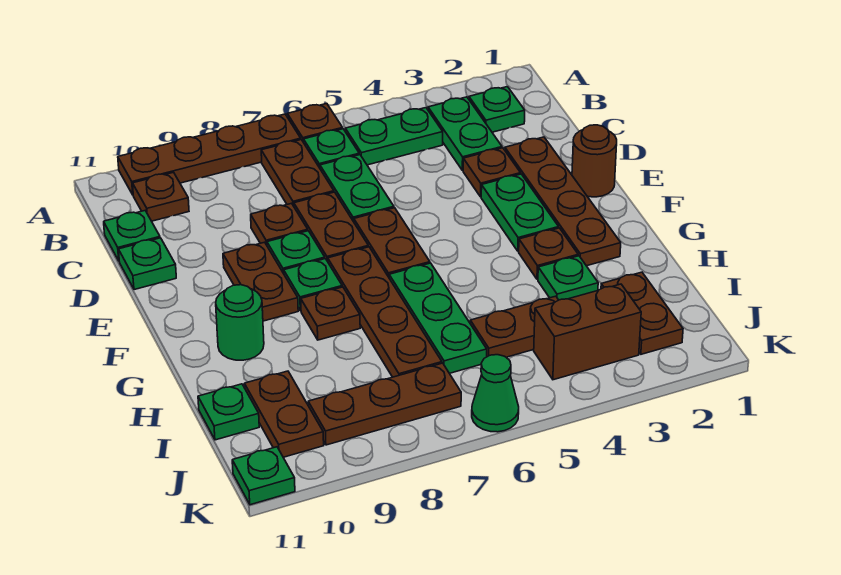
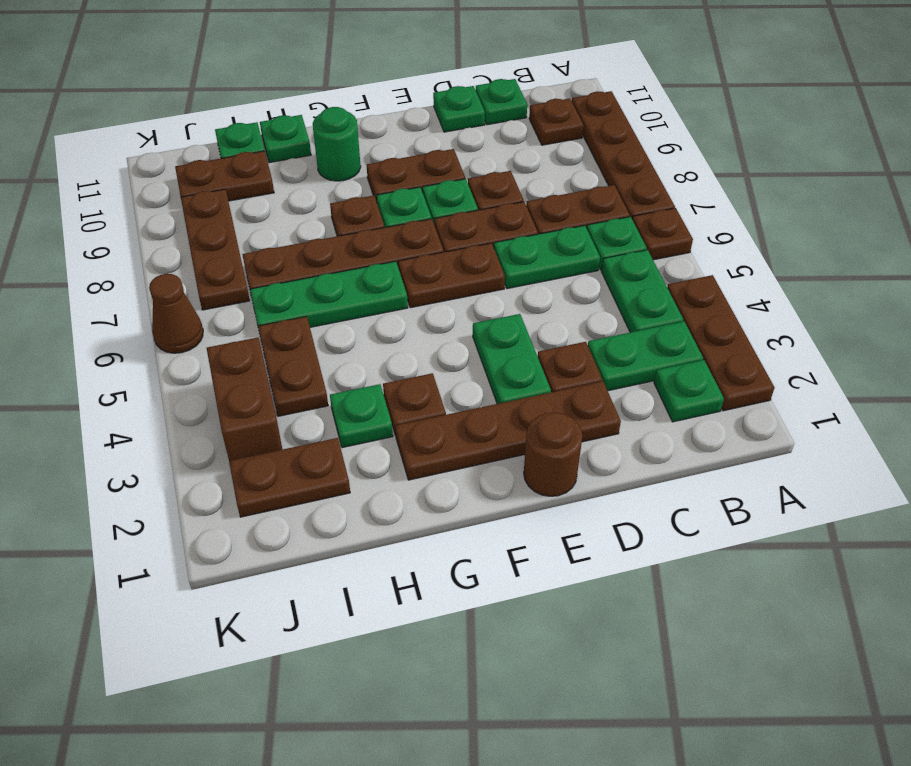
none -> brown 1x3 plate [667,275,774,411]
green 1x2 plate [481,174,559,251] -> green 1x2 plate turned to [473,314,551,404]
green 1x1 cone [472,355,519,432] -> brown 1x1 cone [149,274,203,353]
green 1x1 plate [232,447,295,505] -> green 1x1 plate moved to [260,115,311,163]

